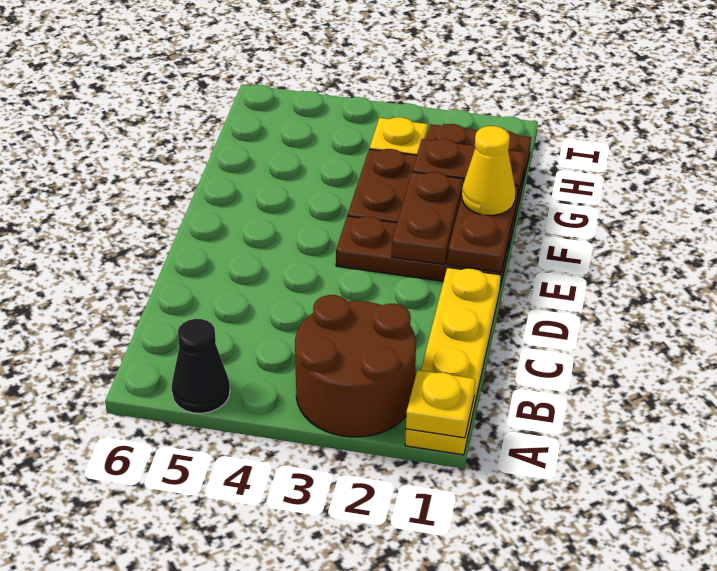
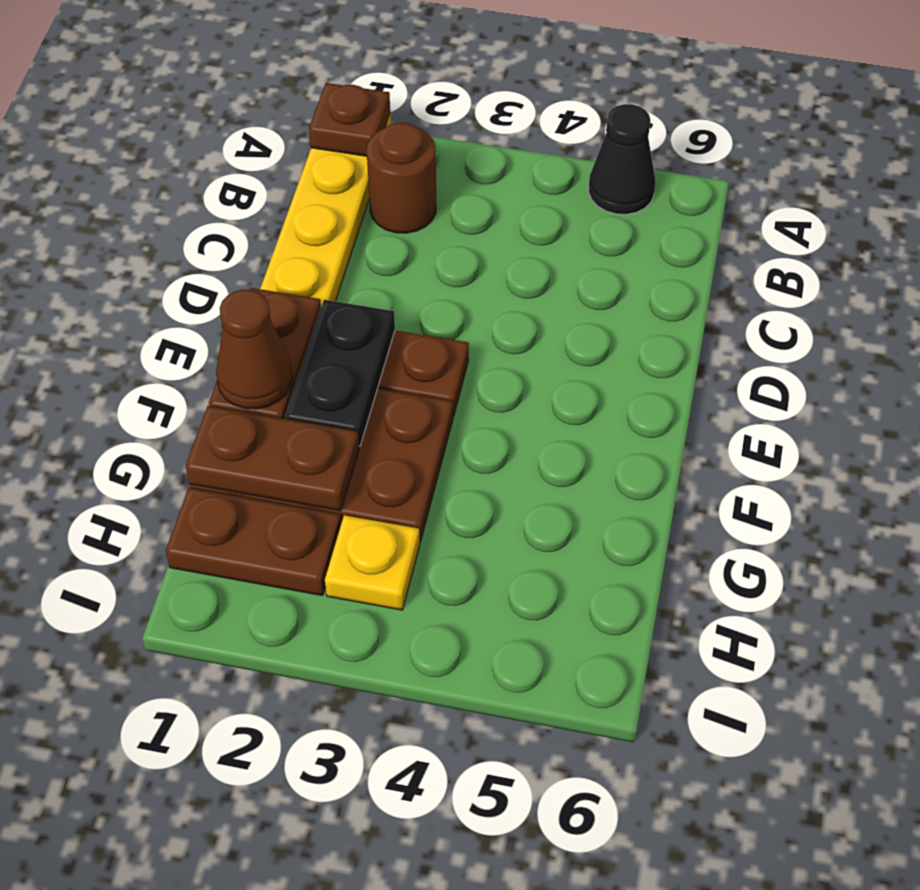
yellow 1x1 plate [406,370,475,438] -> brown 1x1 plate [309,83,390,156]
brown 2x2 round brick [295,295,416,437] -> brown 1x1 round brick [367,123,436,233]
brown 1x2 plate [392,172,464,265] -> black 1x2 plate [285,300,395,446]
yellow 1x1 cone [462,126,515,215] -> brown 1x1 cone [216,290,292,409]

